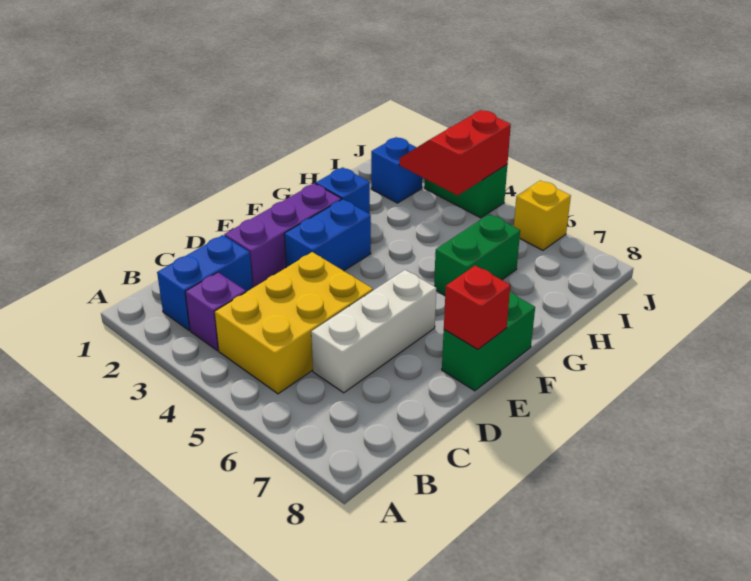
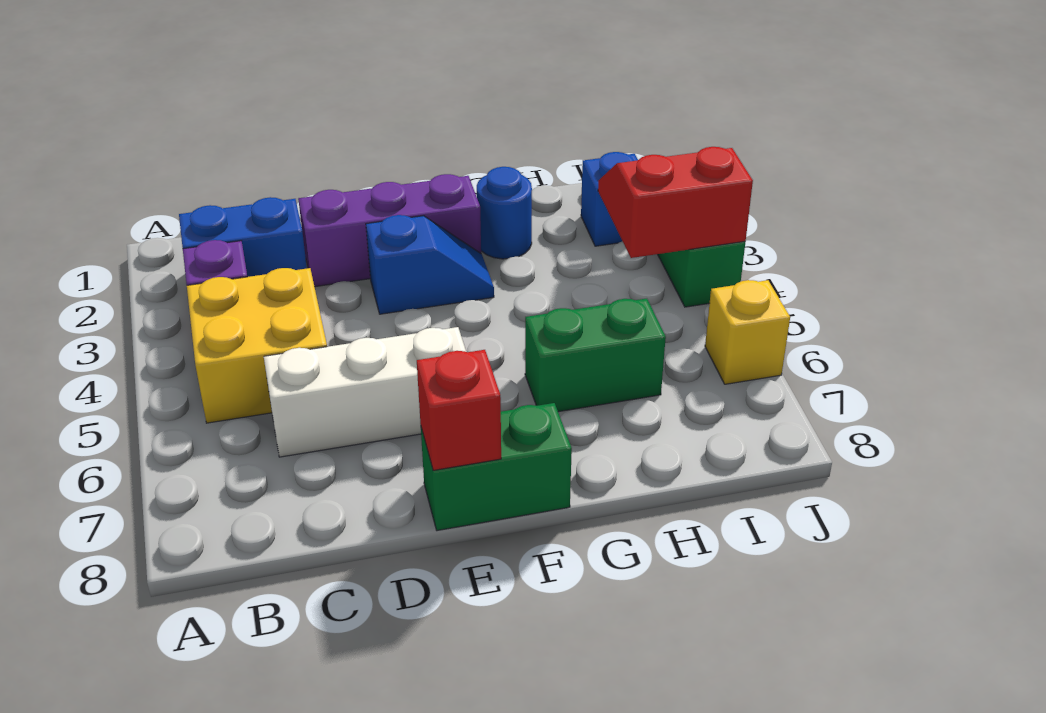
yellow 2x3 brick [215,252,373,394] -> yellow 2x2 brick [187,268,327,423]
blue 1x2 brick [284,199,371,271] -> blue 1x2 slope [366,215,494,314]
blue 1x1 brick [316,167,370,214] -> blue 1x1 round brick [477,167,532,259]

